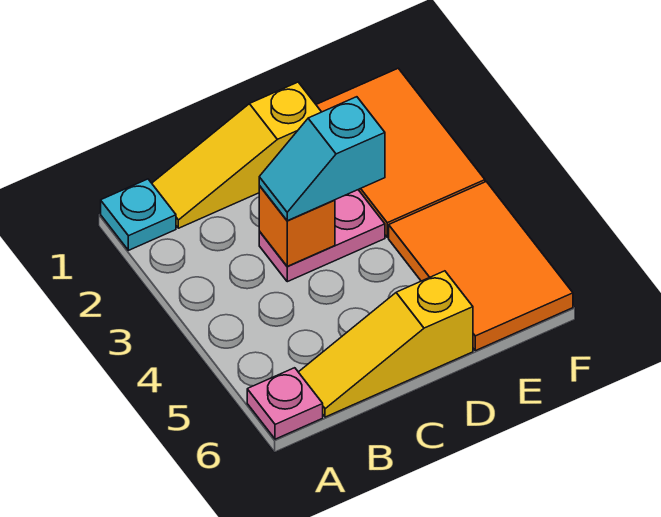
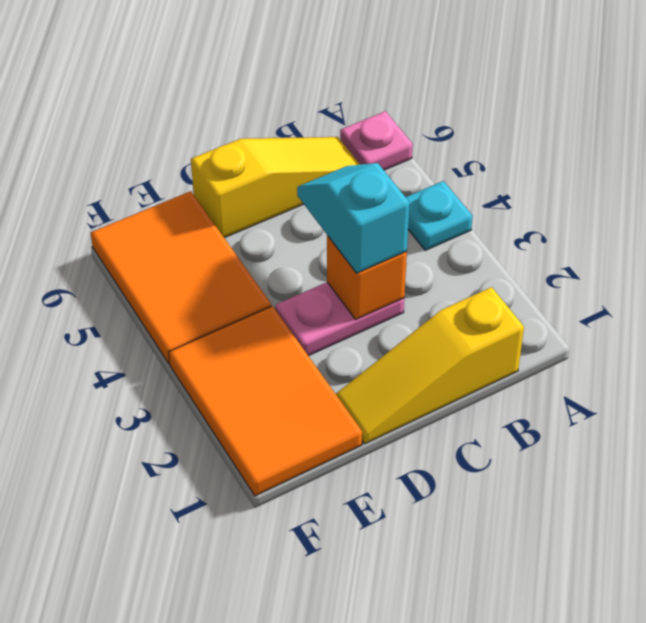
cyan 1x1 plate [101,179,176,250] -> cyan 1x1 plate moved to [406,181,472,250]
yellow 1x3 slope [152,82,321,228] -> yellow 1x3 slope turned to [336,287,524,444]
cyan 1x2 slope [259,97,385,221] -> cyan 1x2 slope turned to [297,163,410,273]

